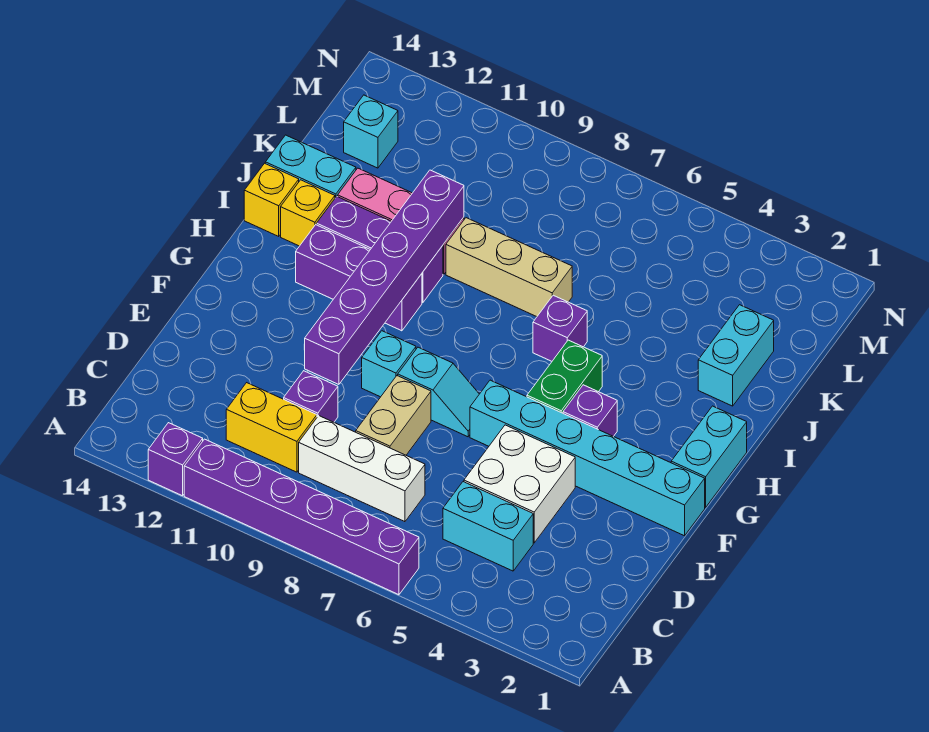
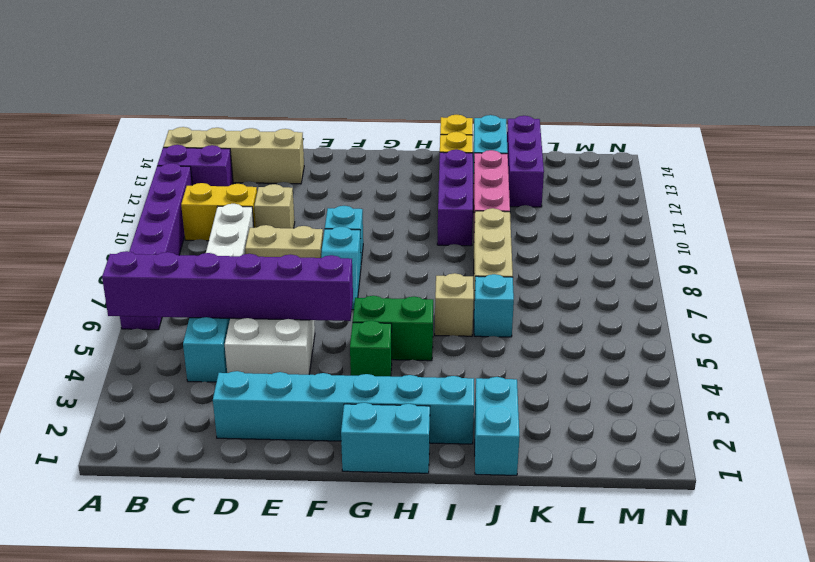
purple 1x1 brick [148,423,203,496] -> purple 1x2 brick [157,145,233,186]
none -> tan 1x4 brick [163,127,304,184]
yellow 1x2 brick [226,383,317,472] -> yellow 1x2 brick turned to [181,183,257,241]
purple 1x1 brick [284,371,338,422] -> tan 1x1 brick [254,184,295,228]
purple 1x6 brick [304,170,464,384] -> purple 1x6 brick moved to [102,251,353,321]
cyan 1x6 brick [470,380,705,536] -> cyan 1x6 brick turned to [213,371,474,444]
purple 1x1 brick [563,385,617,436] -> green 1x1 brick [350,321,392,376]
purple 1x3 brick [296,225,422,331] -> purple 1x3 brick moved to [507,116,544,207]
purple 1x1 brick [533,295,587,361] -> tan 1x1 brick [435,273,474,336]
cyan 1x2 brick [698,305,774,406] -> cyan 1x2 brick turned to [475,377,520,475]
cyan 1x1 brick [344,95,398,168] -> cyan 1x1 brick moved to [474,274,514,337]

